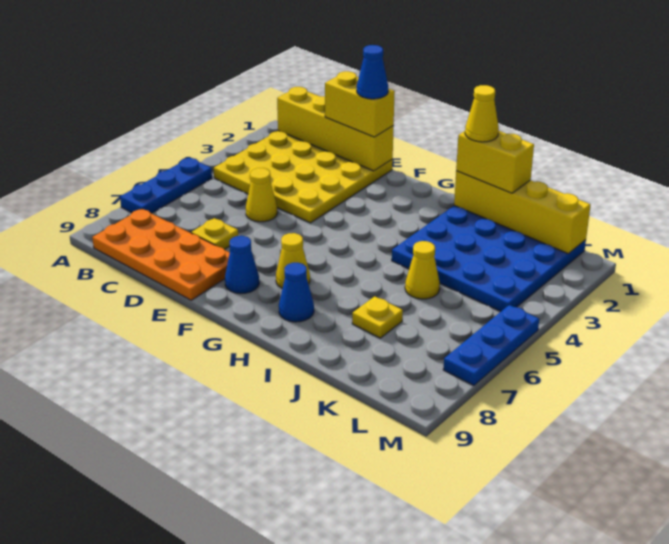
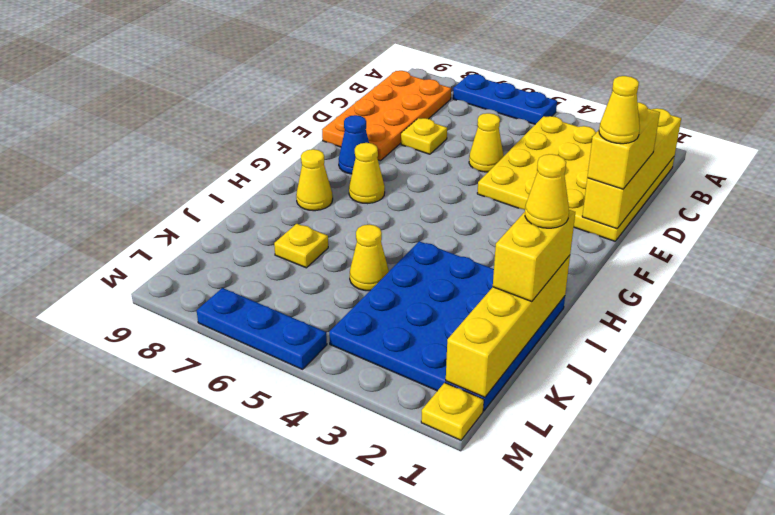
blue 1x1 cone [357,45,388,99] -> yellow 1x1 cone [599,76,640,144]
blue 1x1 cone [279,263,314,322] -> yellow 1x1 cone [296,149,333,211]
none -> yellow 1x1 plate [421,383,484,440]

